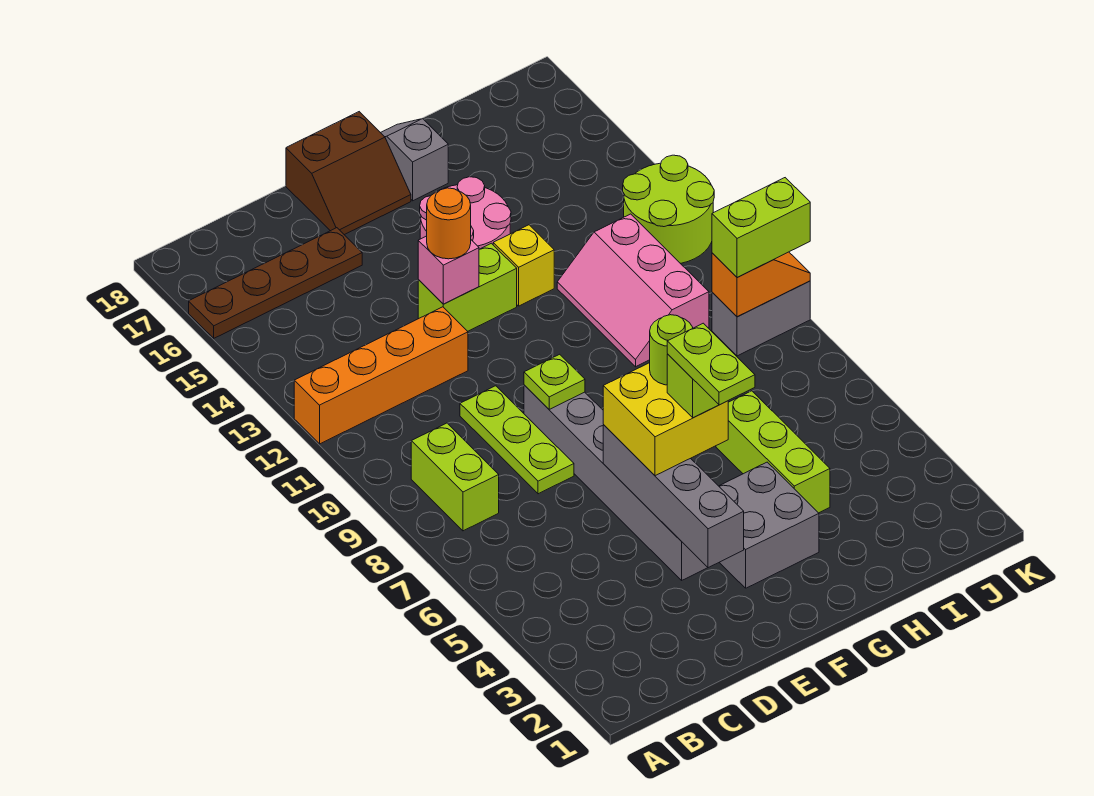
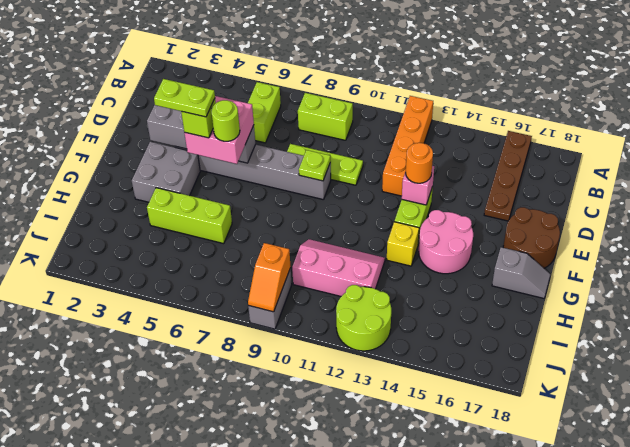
yellow 2x2 brick [603,363,728,476] -> pink 2x2 brick [184,96,254,164]
brown 2x2 slope [286,112,411,235] -> brown 2x2 round brick [503,207,560,268]
lime 1x2 brick [712,178,810,278] -> lime 1x2 brick moved to [248,82,281,143]

